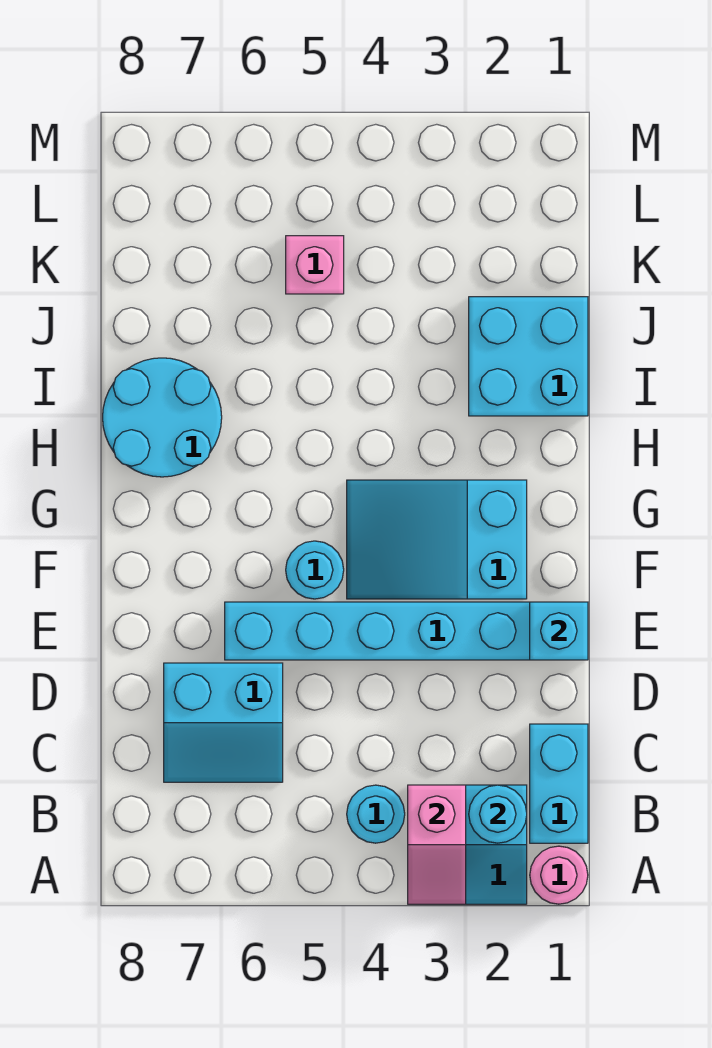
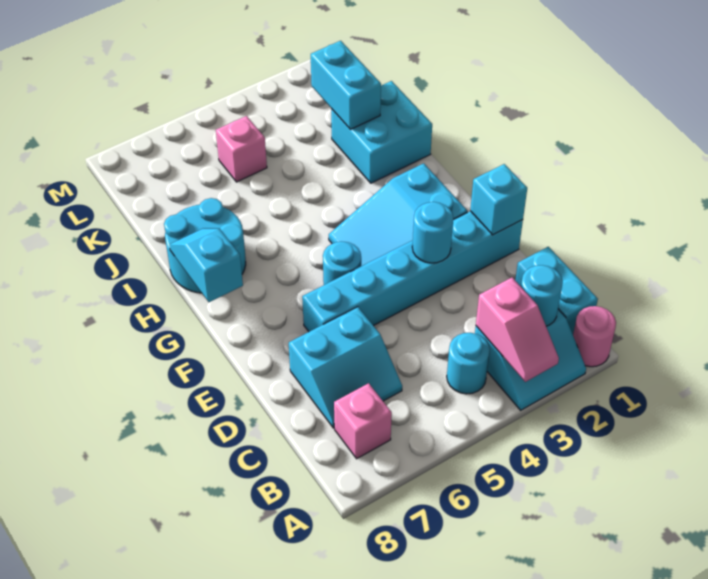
none -> pink 1x1 brick [334,383,392,459]
none -> cyan 1x1 round brick [412,202,453,263]
none -> cyan 1x2 slope [169,228,243,302]
none -> cyan 1x2 brick [311,41,381,129]

